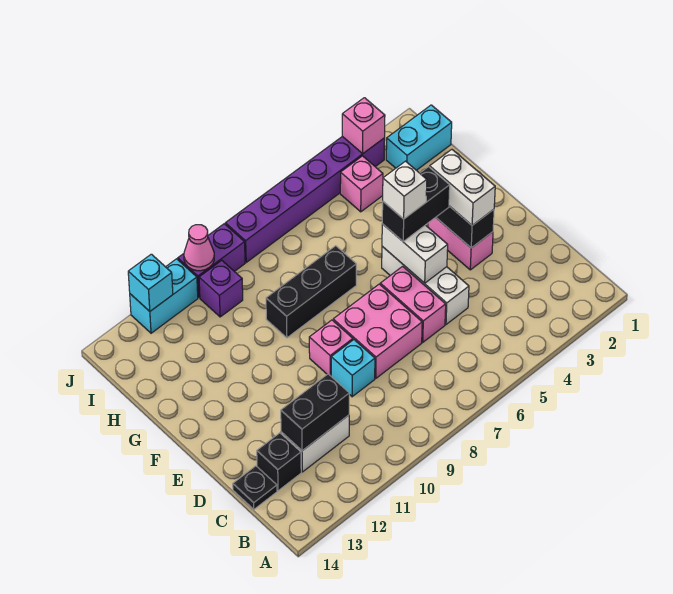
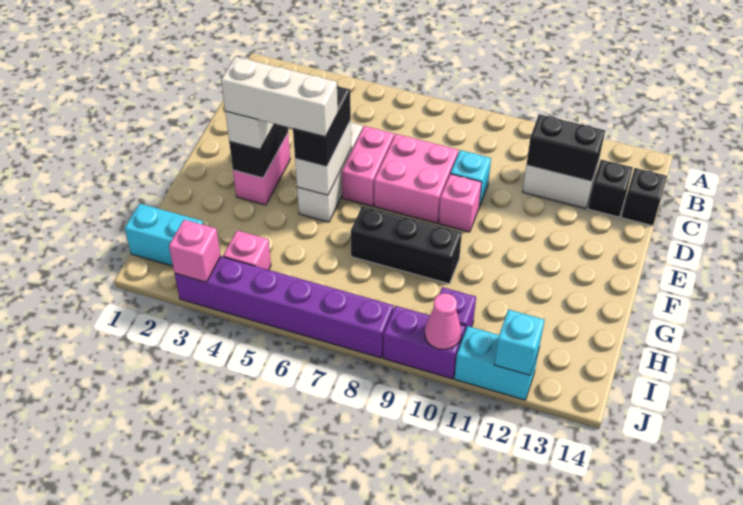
black 1x1 plate [233,466,277,509] -> black 1x1 brick [621,168,667,226]
black 1x2 brick [382,167,450,241] -> black 1x2 brick turned to [293,86,351,167]
white 1x1 brick [383,161,427,219] -> white 1x3 brick [221,57,338,137]

